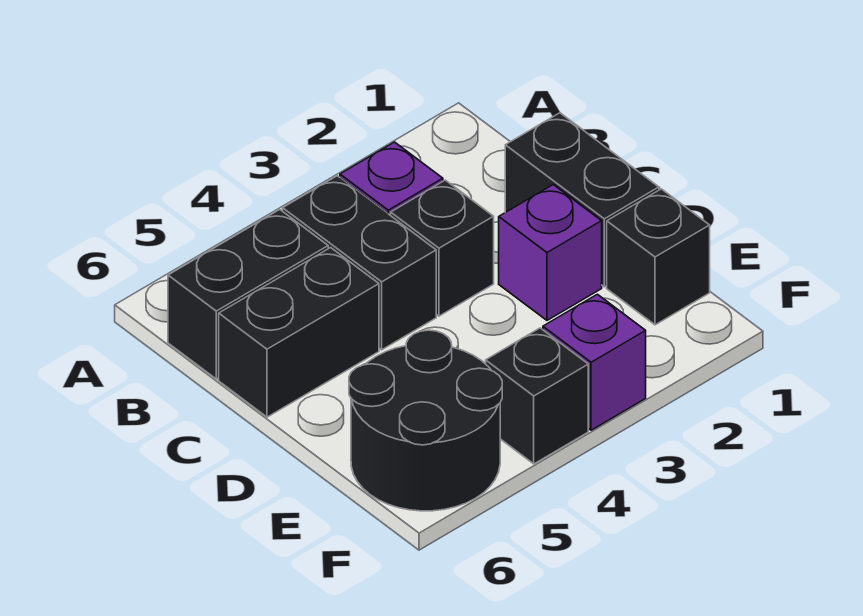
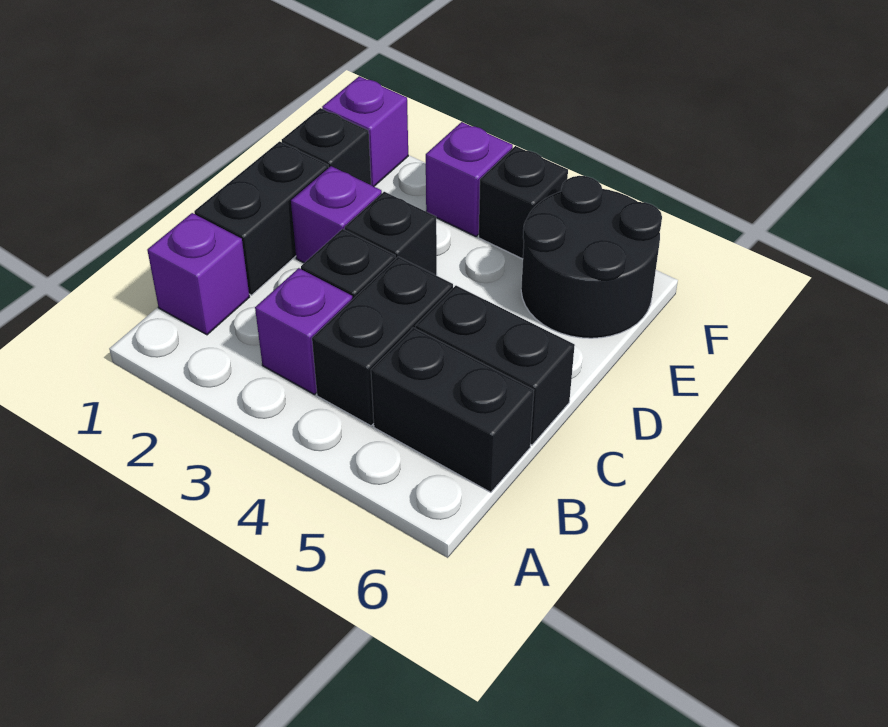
none -> purple 1x1 brick [147,213,249,335]
none -> black 1x1 brick [345,192,437,275]
none -> purple 1x1 brick [322,76,408,186]

